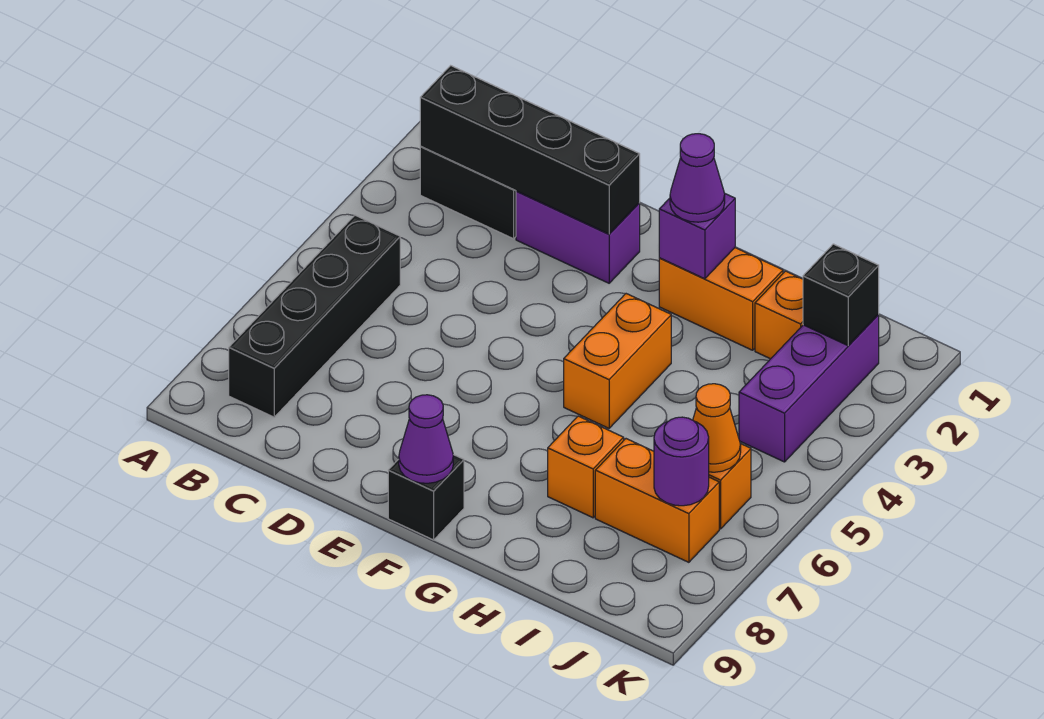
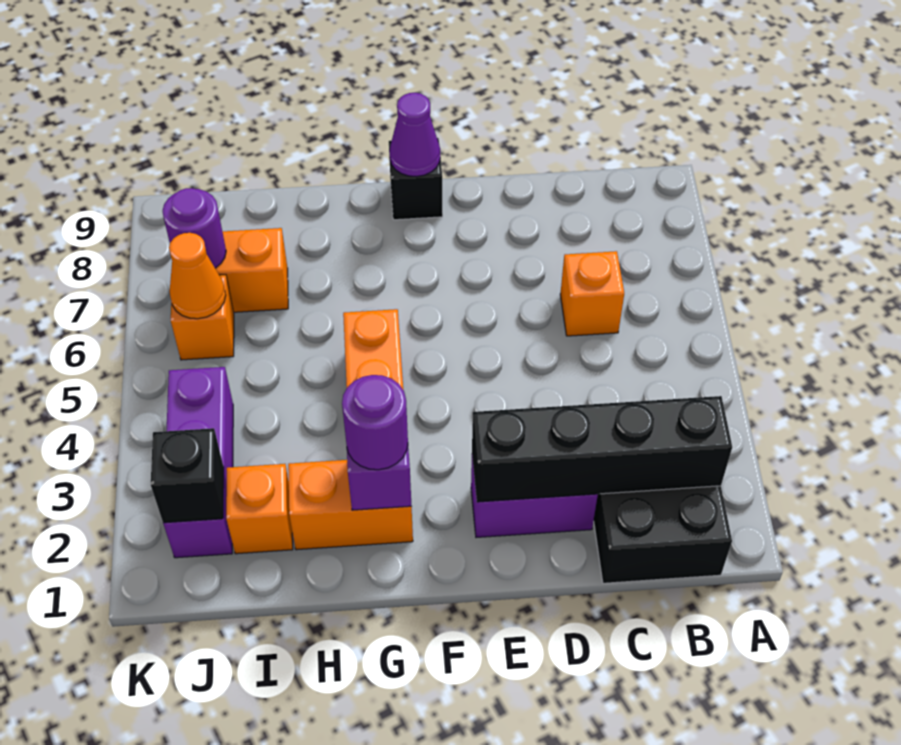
black 1x4 brick [229,215,400,417] -> none
purple 1x1 cone [670,134,725,222] -> purple 1x1 round brick [342,375,408,470]
orange 1x1 brick [548,416,624,518] -> orange 1x1 brick moved to [560,251,624,336]

